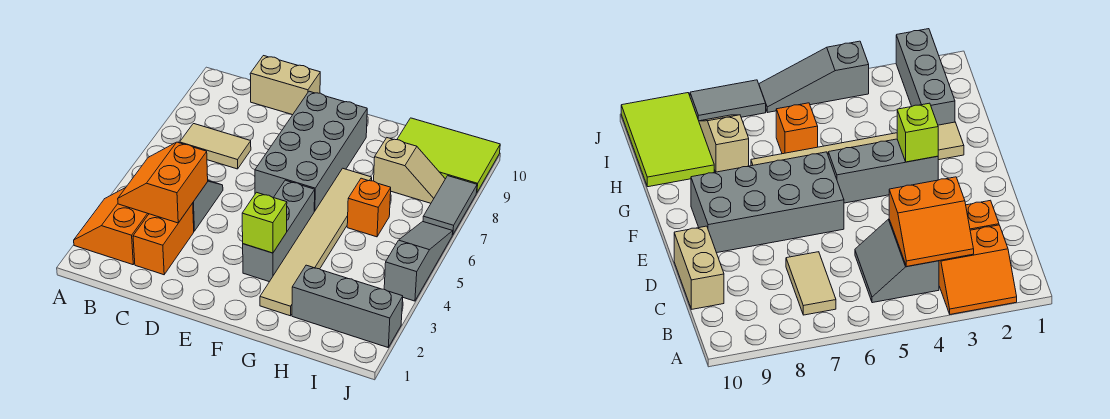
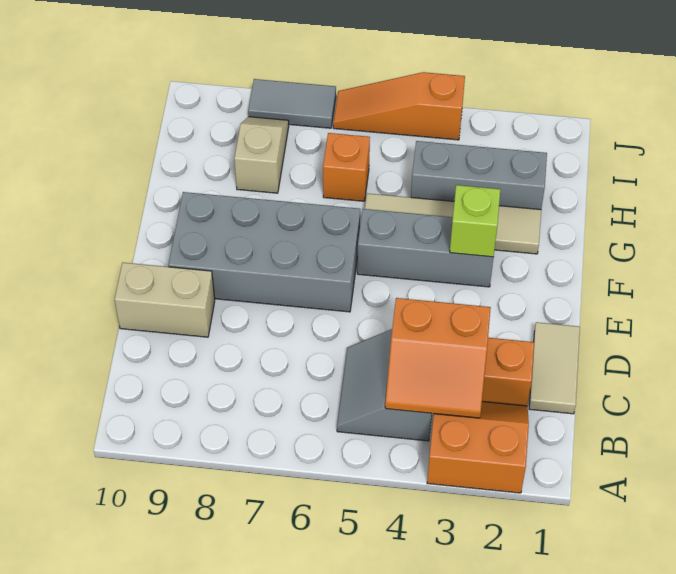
orange 2x2 slope [74,188,149,265] -> orange 2x2 slope turned to [427,402,529,493]
tan 1x2 tile [180,124,251,169] -> tan 1x2 tile moved to [529,322,580,414]
tan 1x2 brick [250,56,320,115] -> tan 1x2 brick turned to [115,263,215,337]
tan 1x6 tile [260,168,372,316] -> tan 1x4 tile [365,193,541,254]
grey 1x3 brick [292,265,403,347] -> grey 1x3 brick turned to [411,141,547,209]
lime 2x3 tile [397,118,500,192] -> none
grey 1x3 slope [384,221,453,301] -> orange 1x3 slope [333,72,465,140]

